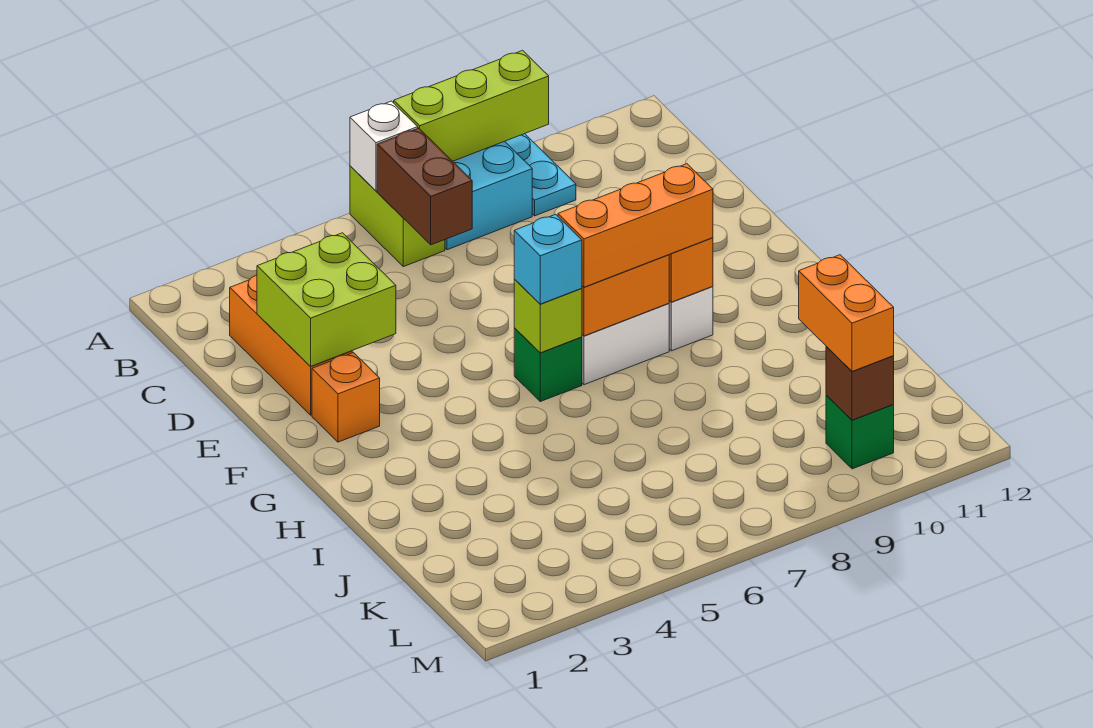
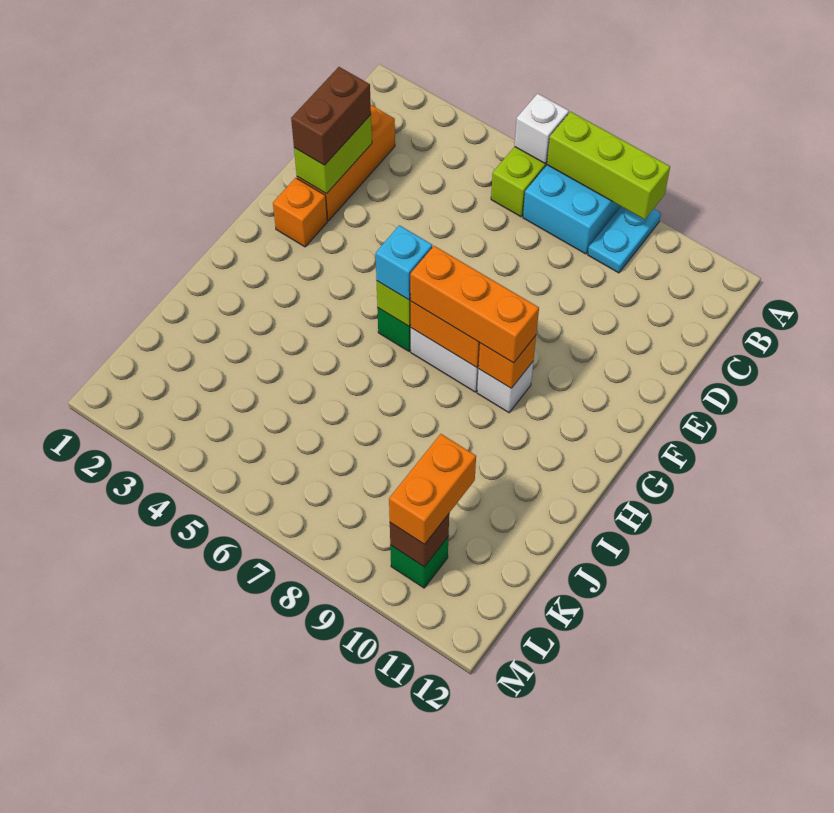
brown 1x2 brick [377,128,472,245] -> brown 1x2 brick moved to [291,67,371,165]
lime 2x2 brick [257,233,396,367] -> lime 1x2 brick [294,115,372,194]

